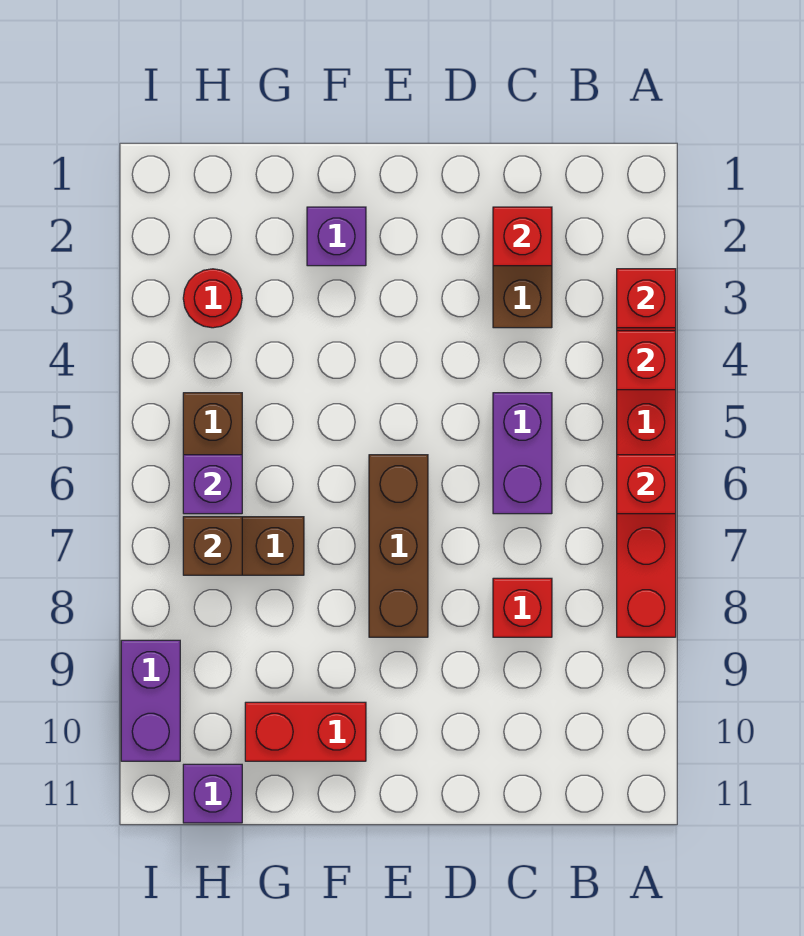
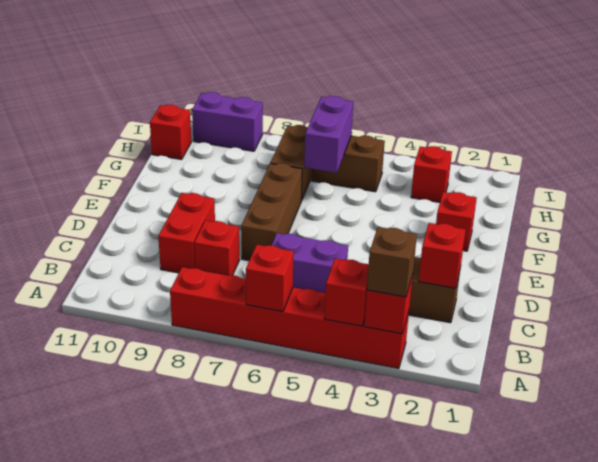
brown 1x3 brick [369,455,428,637] -> brown 1x3 brick turned to [241,163,302,261]
purple 1x1 brick [307,207,366,266] -> red 1x1 brick [436,192,477,251]
red 1x2 brick [245,702,366,761] -> red 1x2 brick moved to [158,193,215,273]
red 1x1 round brick [183,269,242,328] -> red 1x1 brick [411,146,452,202]
purple 1x1 brick [183,455,242,514] -> purple 1x2 brick [304,96,353,173]
brown 1x1 brick [183,517,242,575] -> brown 1x1 brick moved to [367,227,417,297]
purple 1x1 brick [183,764,242,823] -> red 1x1 brick [150,105,191,159]

